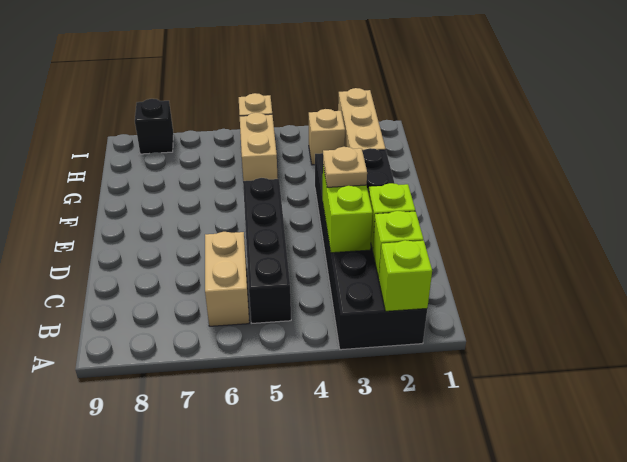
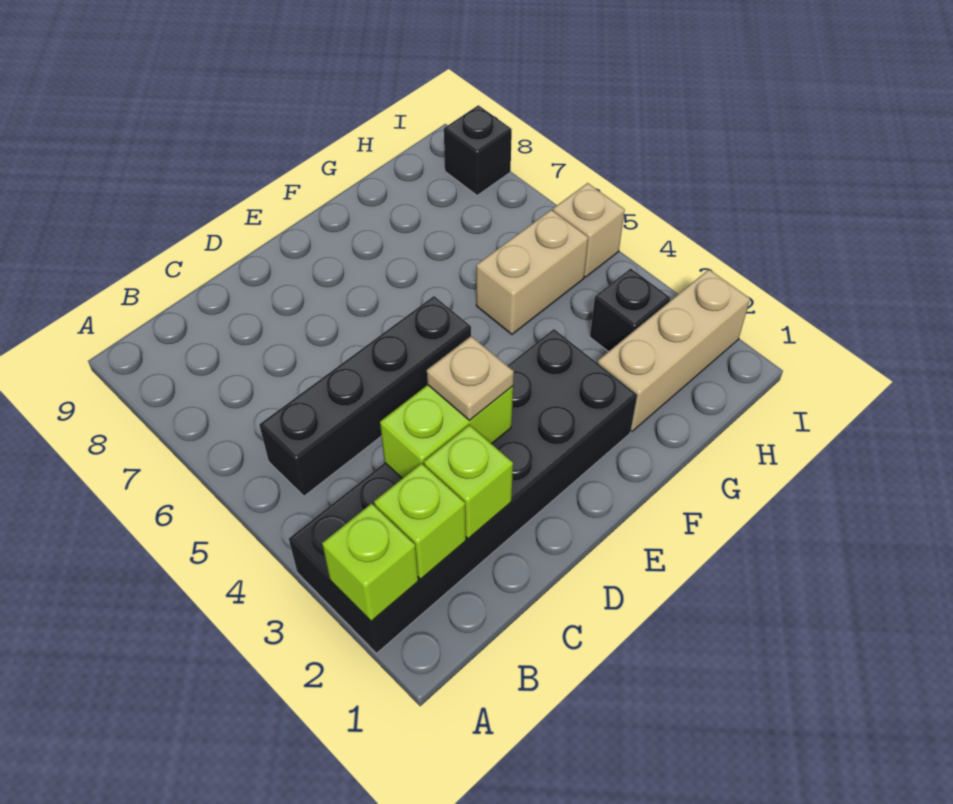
tan 1x2 brick [205,232,249,326] -> none
tan 1x1 brick [309,109,345,165] -> black 1x1 brick [590,268,670,352]

